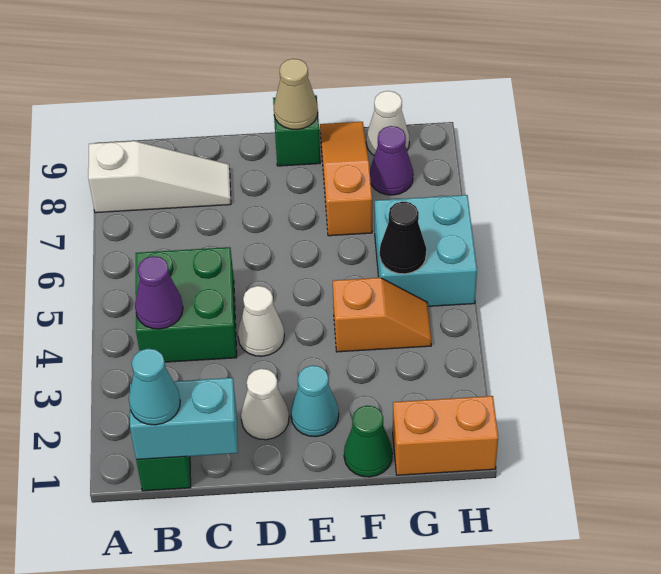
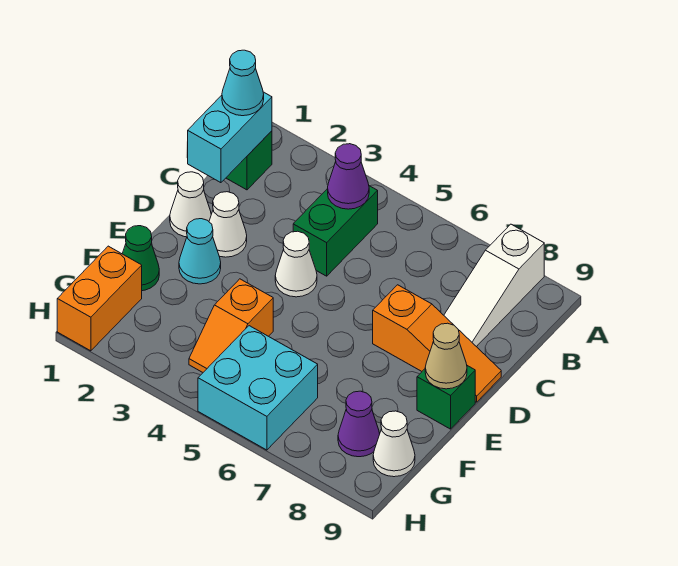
green 2x2 brick [136,247,237,362] -> green 1x2 brick [293,186,378,276]
none -> white 1x1 cone [170,172,211,237]
orange 1x3 slope [320,122,372,236] -> orange 1x3 slope moved to [373,285,501,402]
black 1x1 cone [380,202,426,274] -> none

